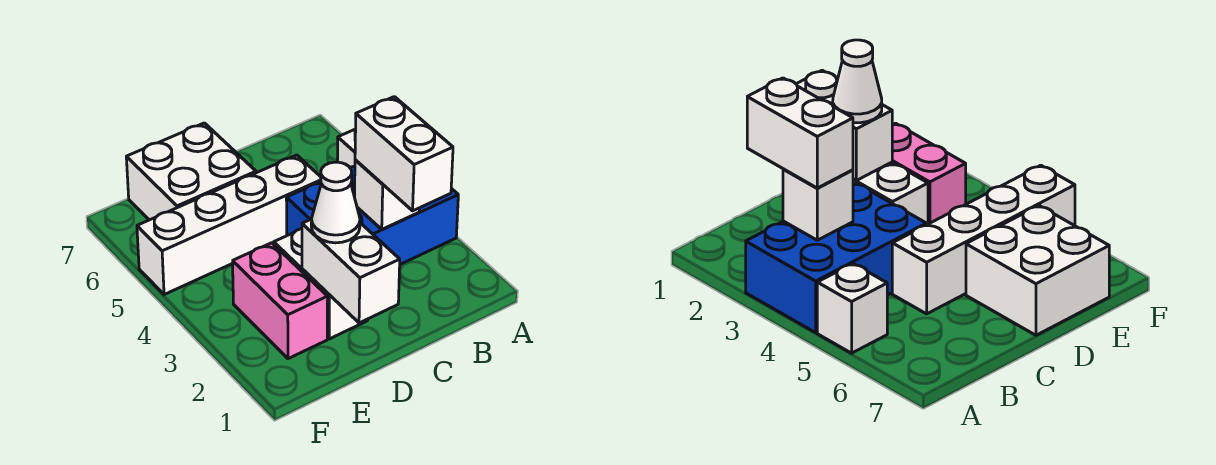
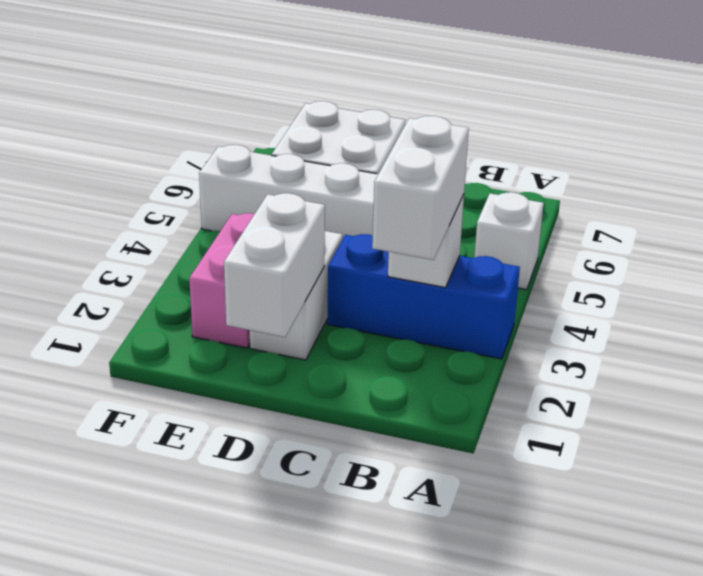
blue 2x3 brick [286,166,458,264] -> blue 1x3 brick [327,234,520,359]
white 1x1 cone [311,162,360,243] -> none

